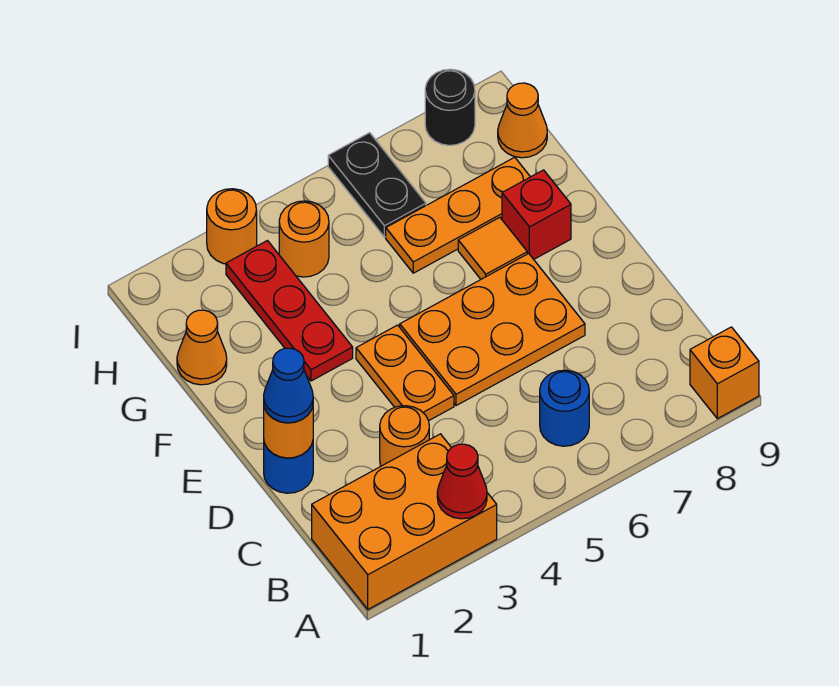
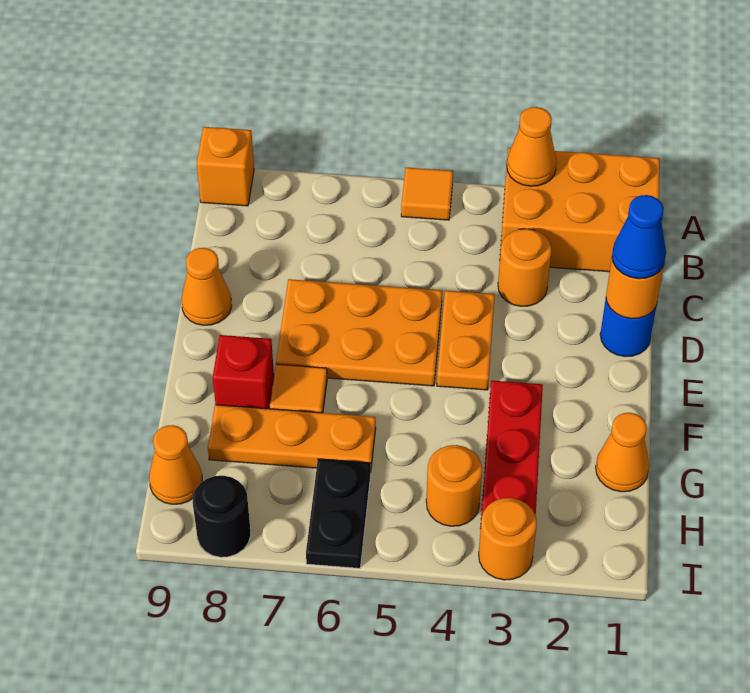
red 1x1 cone [437,444,487,519] -> orange 1x1 cone [507,107,557,186]
none -> orange 1x1 tile [401,168,453,220]
blue 1x1 round brick [540,370,589,446] -> none
none -> orange 1x1 cone [182,248,232,325]

